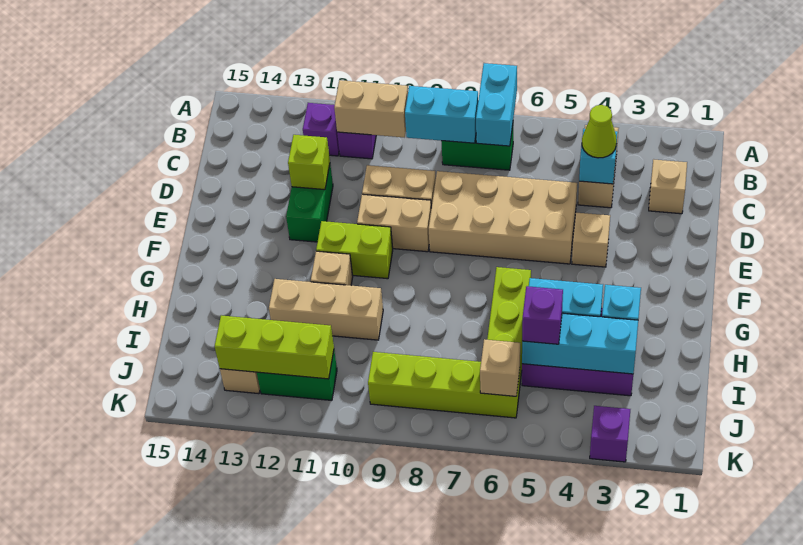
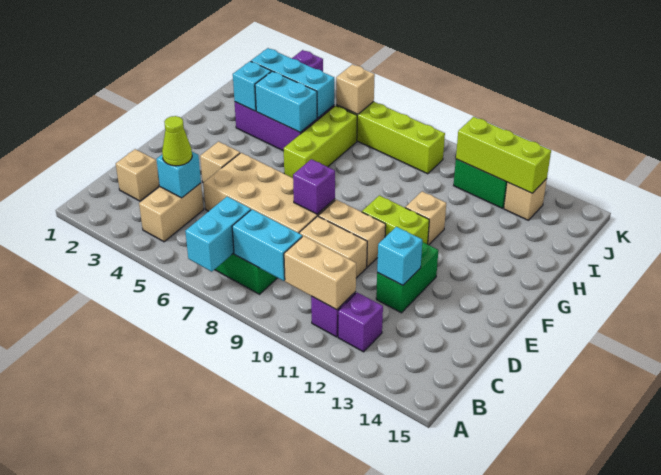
lime 1x1 brick [288,135,330,190] -> cyan 1x1 brick [377,227,422,285]
tan 1x3 brick [269,279,383,340] -> none
purple 1x1 brick [522,286,563,344] -> purple 1x1 brick moved to [293,159,335,214]

